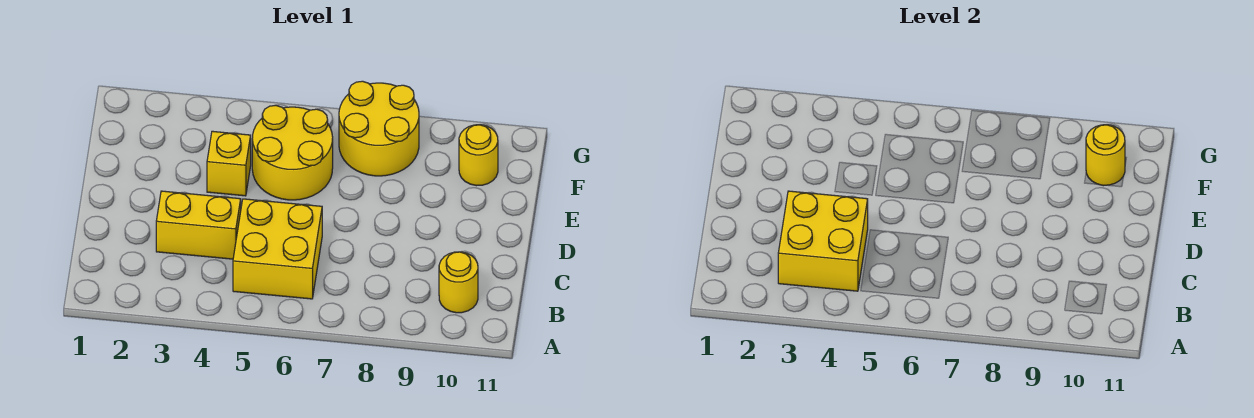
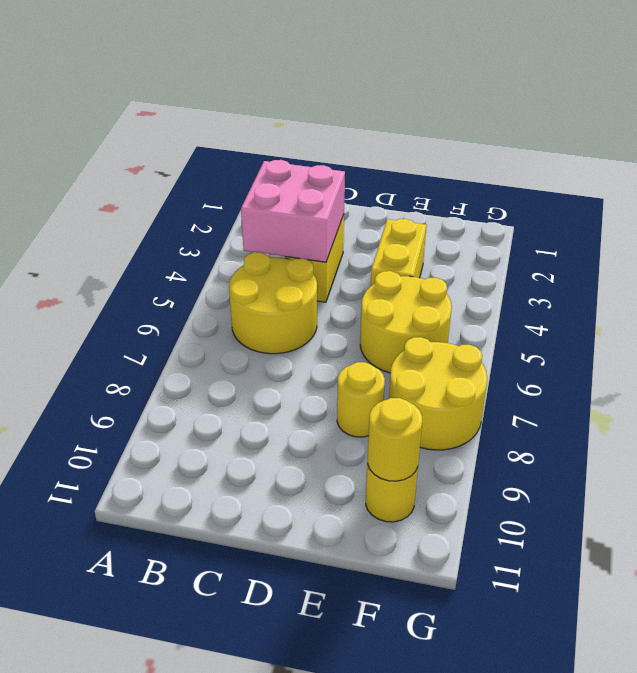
yellow 2x2 brick [778,191,868,291] -> pink 2x2 brick [241,160,345,262]
yellow 2x2 brick [233,199,322,299] -> yellow 2x2 round brick [229,252,317,354]
yellow 1x1 round brick [439,252,478,313] -> yellow 1x1 round brick moved to [337,362,385,437]
yellow 1x1 brick [207,131,251,196] -> yellow 1x2 brick [371,219,426,286]

